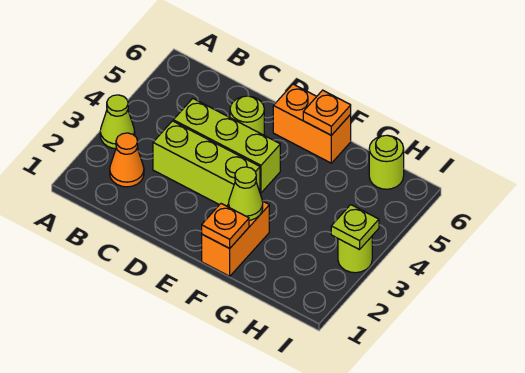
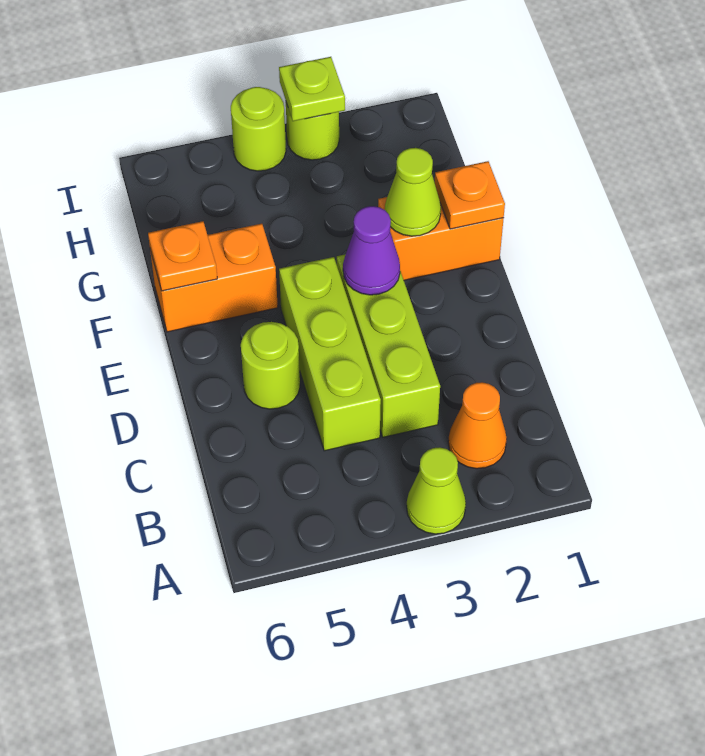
none -> purple 1x1 cone [343,206,400,295]
orange 1x2 brick [273,84,351,163] -> orange 1x2 brick turned to [150,224,278,332]
lime 1x1 round brick [369,135,404,189] -> lime 1x1 round brick moved to [231,87,286,171]

